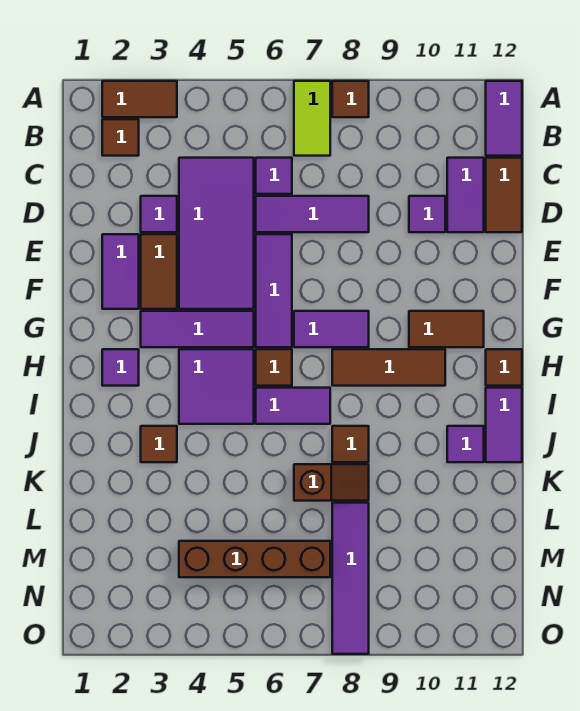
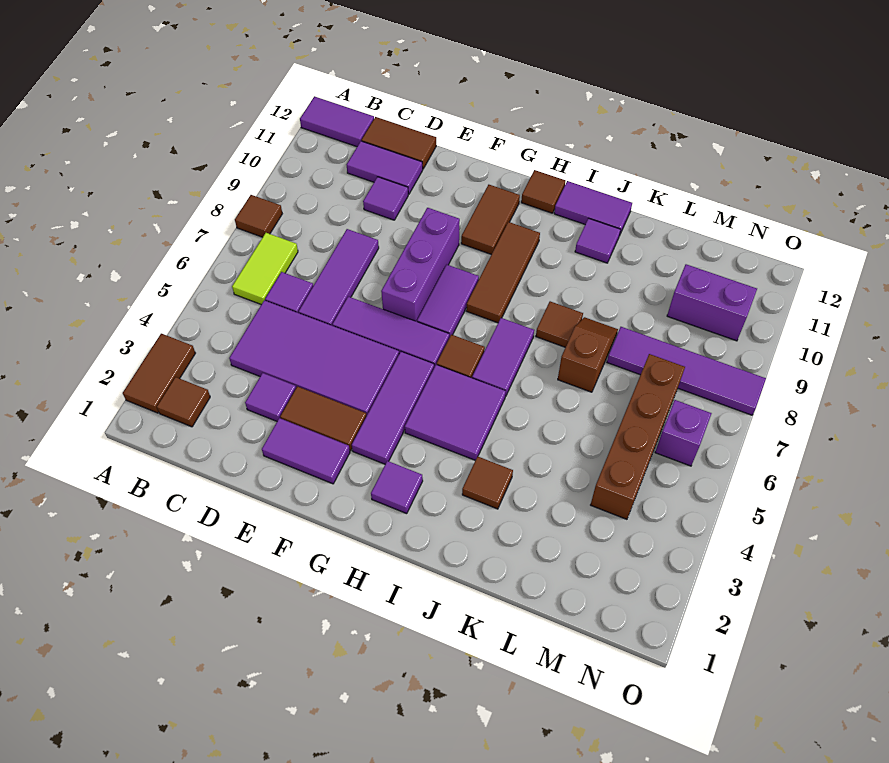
lime 1x2 tile [294,81,330,156] -> lime 1x2 tile turned to [232,233,298,305]
none -> purple 1x3 brick [381,208,460,322]
none -> purple 1x2 brick [667,264,757,341]
none -> purple 1x1 brick [655,400,712,466]

